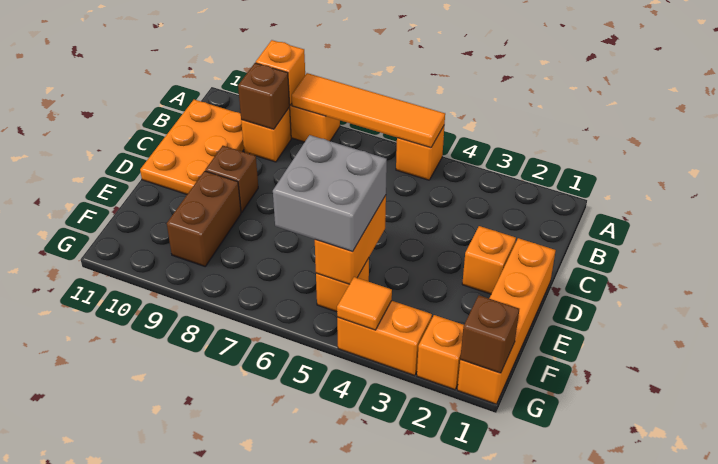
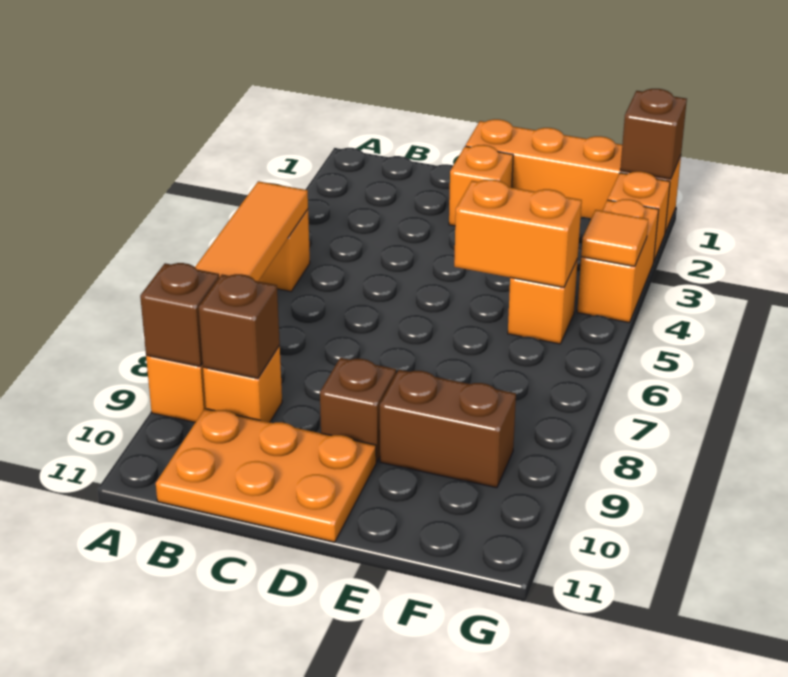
orange 1x1 brick [256,40,305,105] -> brown 1x1 brick [140,263,219,366]
grey 2x2 brick [273,135,387,252] -> none

